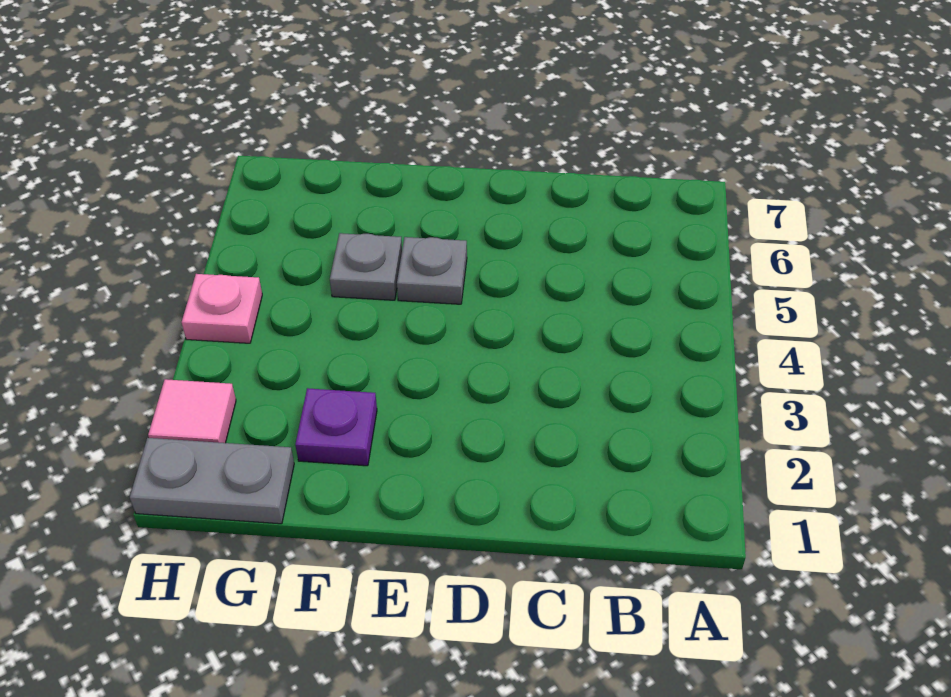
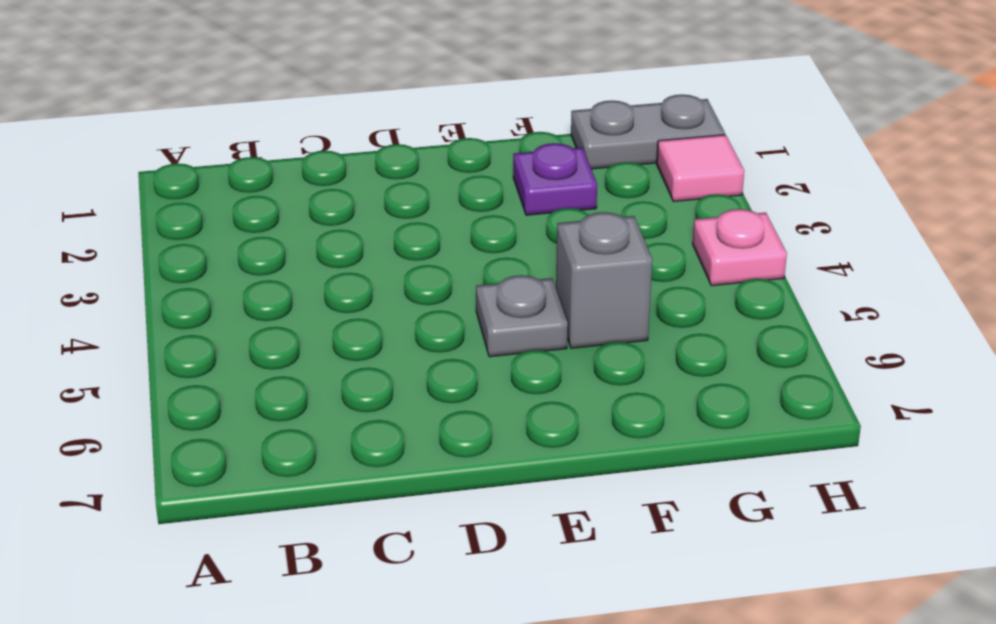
grey 1x1 plate [330,233,402,300] -> grey 1x1 brick [556,212,652,348]

